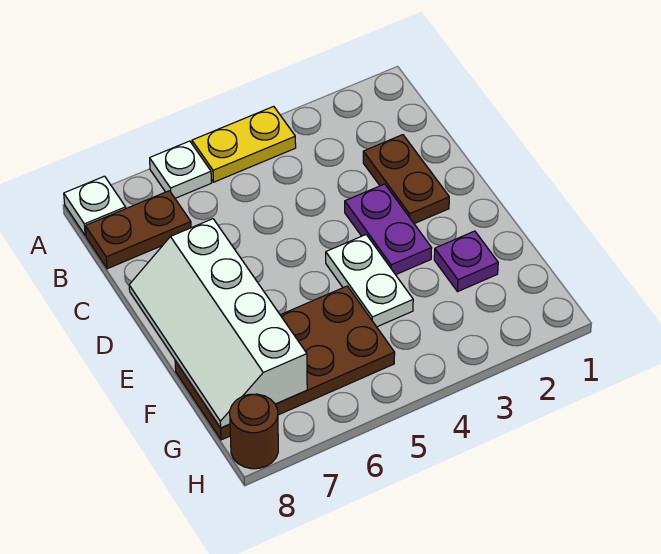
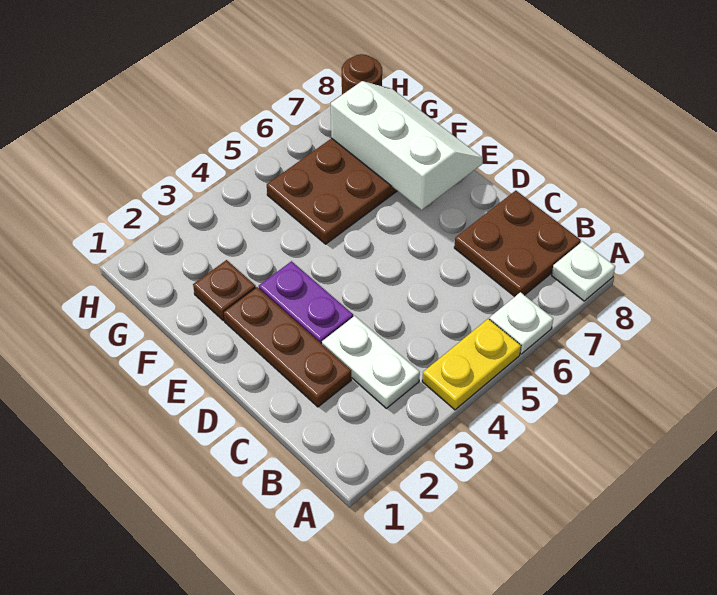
brown 1x2 plate [85,191,191,269] -> brown 2x2 plate [454,191,581,297]
brown 1x2 plate [363,135,449,224] -> brown 1x3 plate [223,287,351,407]
white 2x4 slope [129,219,307,428] -> white 2x3 slope [331,81,483,210]
white 1x2 plate [326,235,413,327] -> white 1x2 plate moved to [322,316,420,408]
purple 1x1 plate [434,231,498,291] -> brown 1x1 plate [193,260,256,321]

